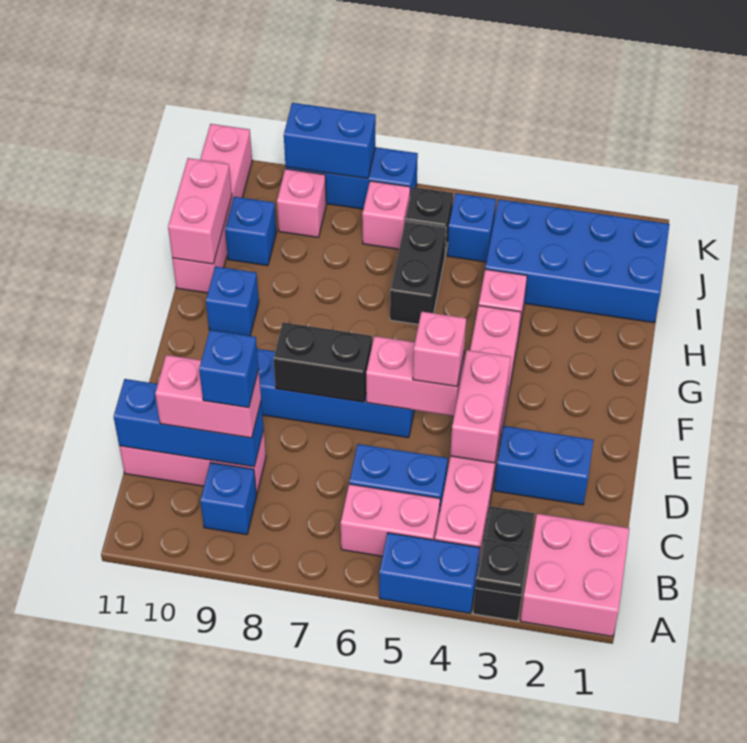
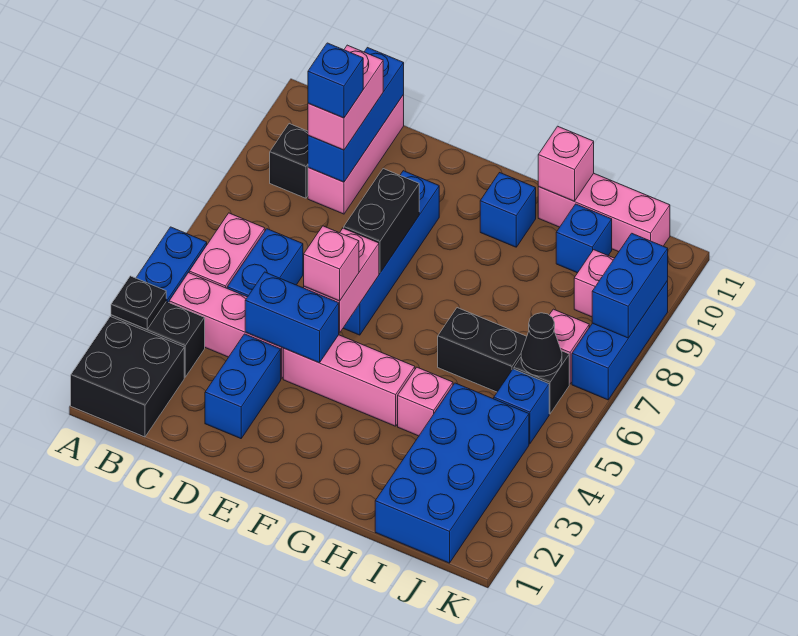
pink 2x2 brick [520,514,629,637] -> black 2x2 brick [71,317,184,437]
blue 1x1 brick [200,462,257,535] -> black 1x1 brick [270,124,308,198]
pink 1x2 brick [450,350,511,463] -> blue 1x2 brick [245,272,339,363]
pink 1x4 brick [172,124,252,293] -> pink 1x3 brick [538,173,670,252]
pink 1x2 brick [168,158,232,264] -> pink 1x1 brick [538,126,594,201]
none -> black 1x1 cone [521,313,562,376]

